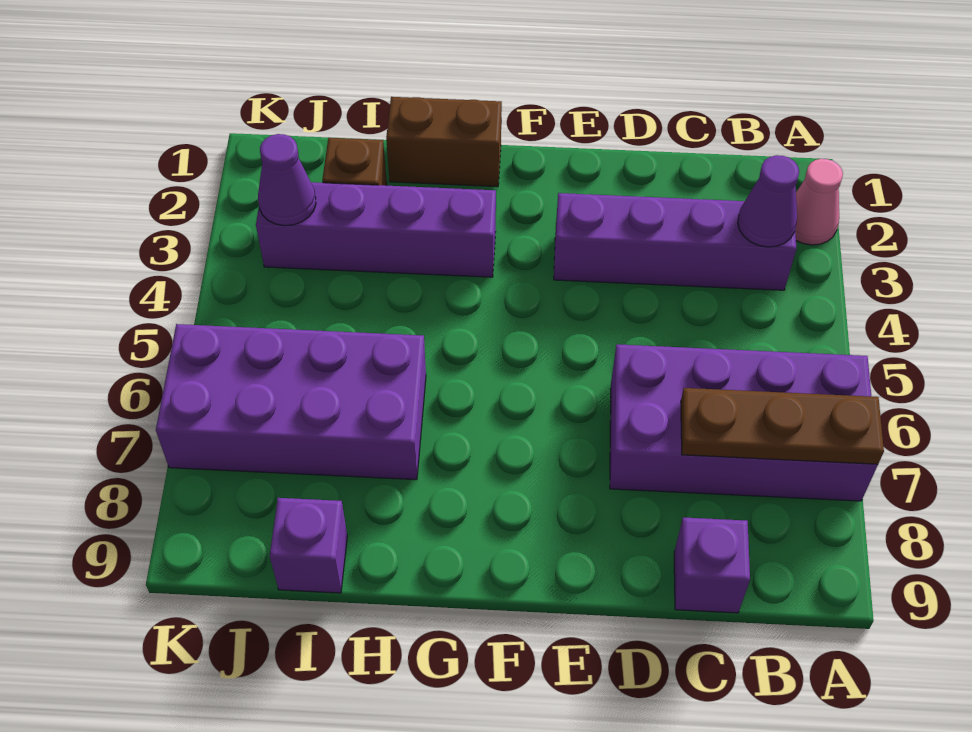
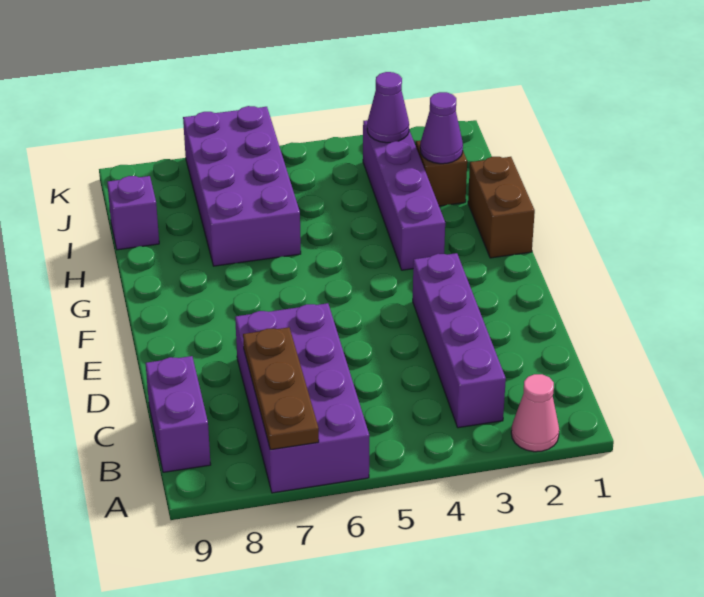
purple 1x1 cone [738,155,799,247] -> purple 1x1 cone moved to [420,92,463,164]
purple 1x1 brick [674,517,750,613] -> purple 1x2 brick [146,356,211,472]

